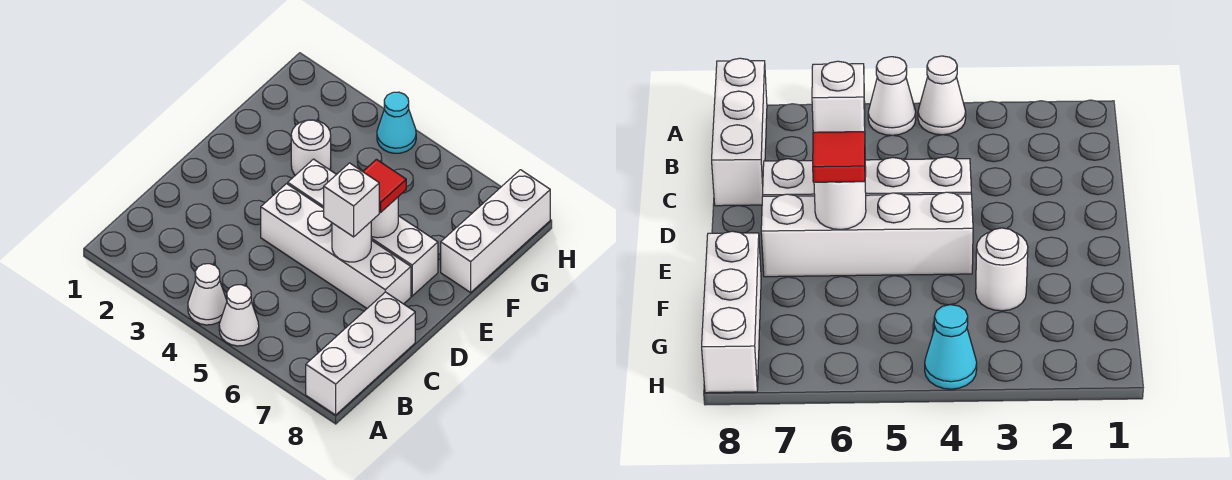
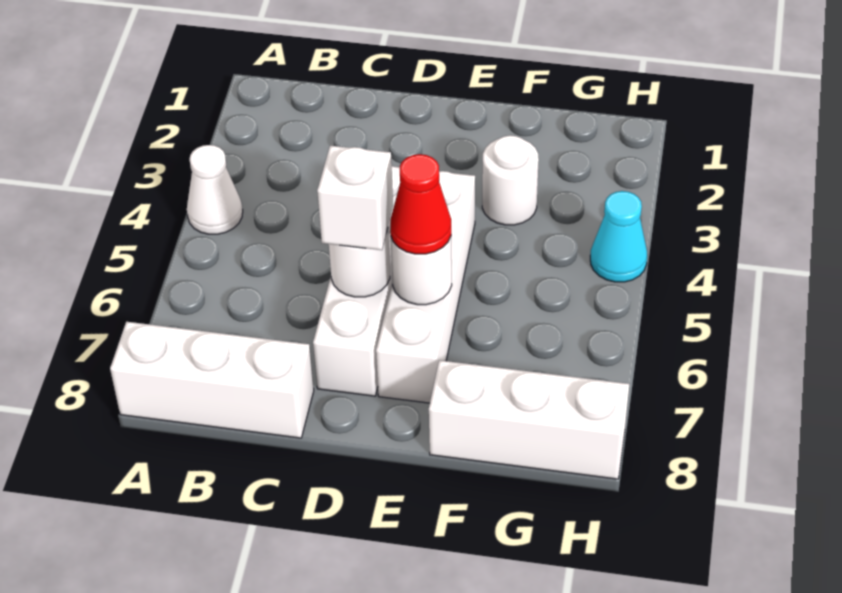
white 1x1 cone [219,285,259,346] -> none
red 1x1 tile [363,159,406,212] -> red 1x1 cone [390,154,451,254]

